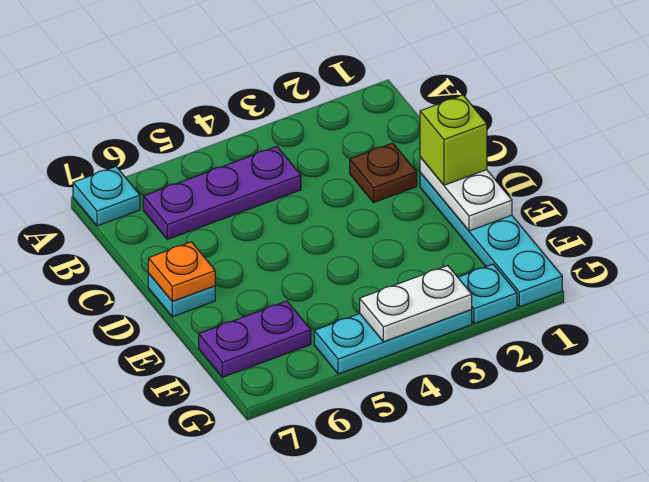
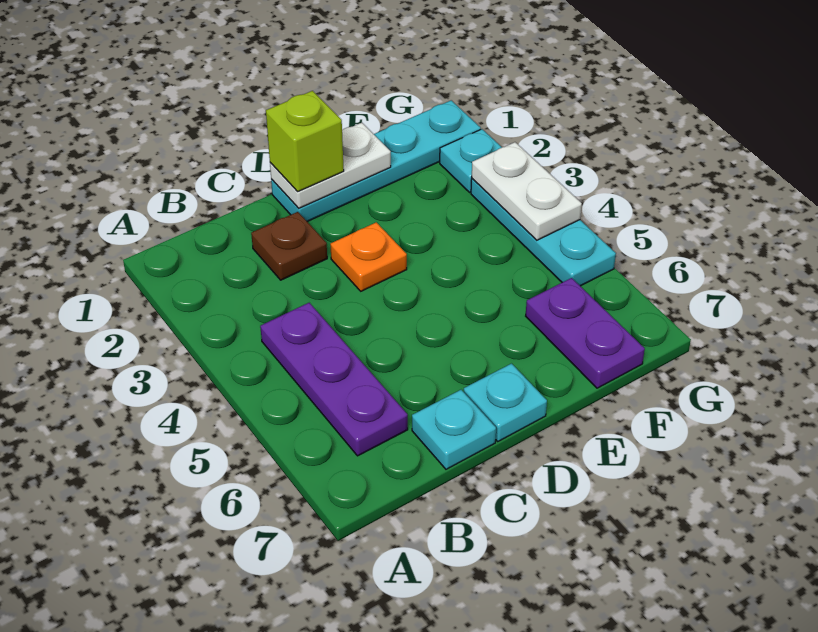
cyan 1x1 plate [73,167,140,226] -> cyan 1x1 plate moved to [412,390,496,469]
orange 1x1 plate [148,242,215,301] -> orange 1x1 plate moved to [330,222,407,291]

